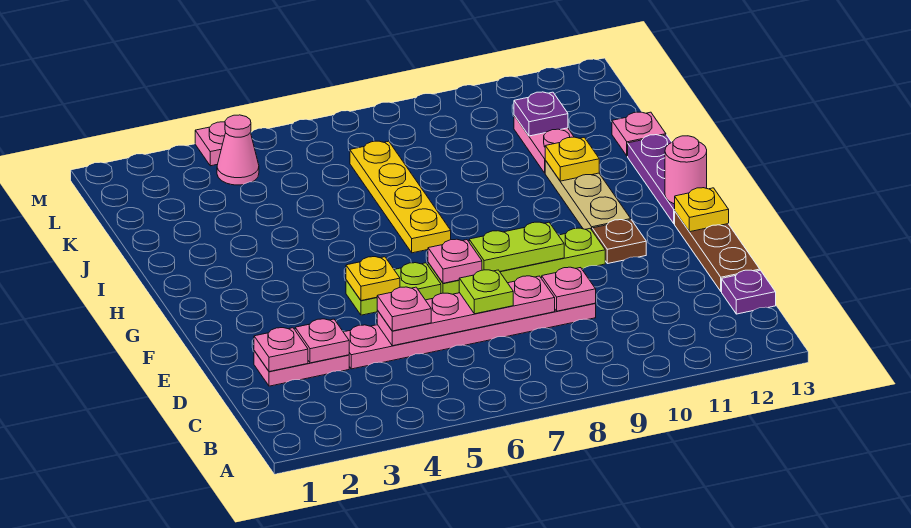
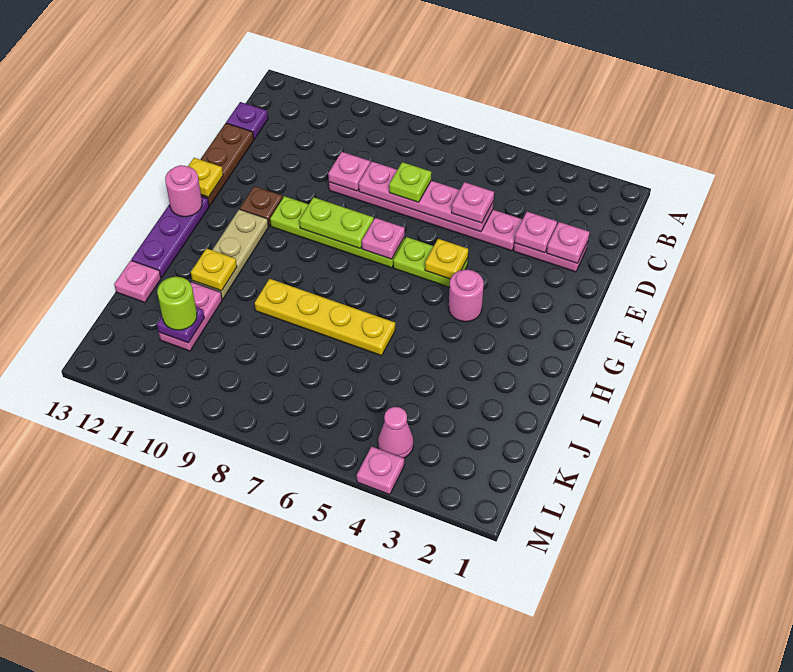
none -> pink 1x1 round brick [449,270,484,322]
yellow 1x4 plate [350,141,451,253] -> yellow 1x4 plate turned to [255,279,395,356]
none -> lime 1x1 round brick [157,277,197,330]

